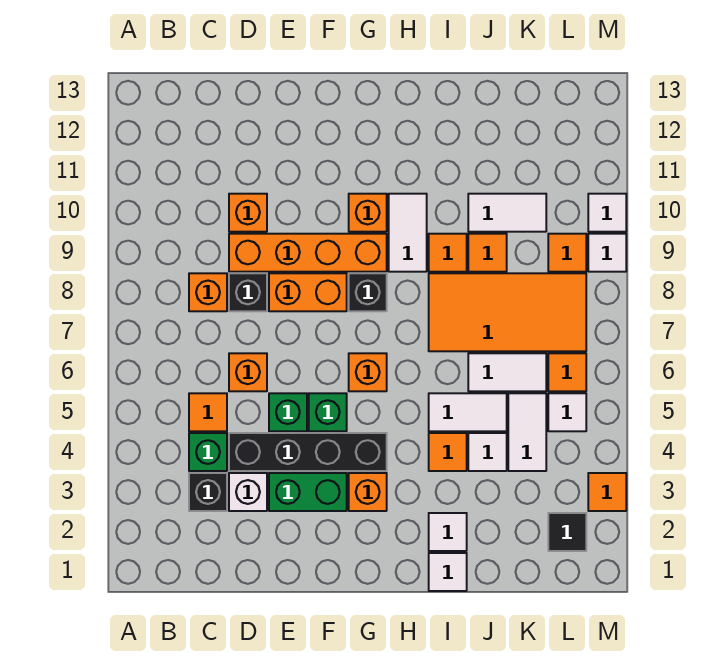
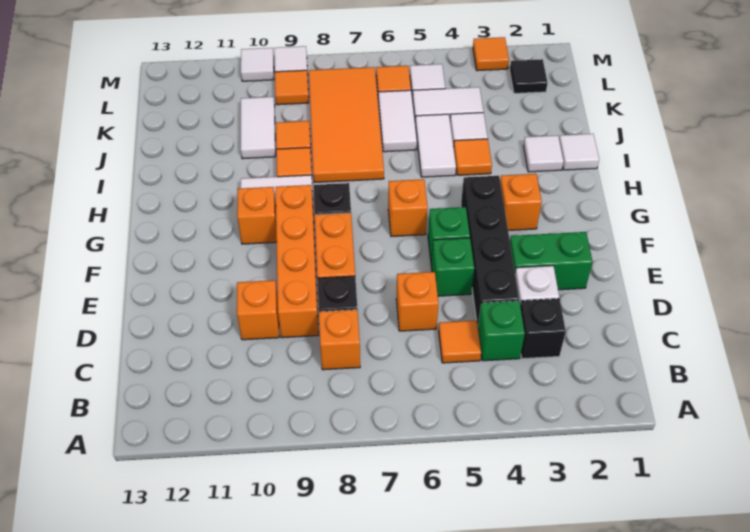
green 1x2 brick [269,473,347,511] -> green 1x2 brick turned to [510,232,593,290]

